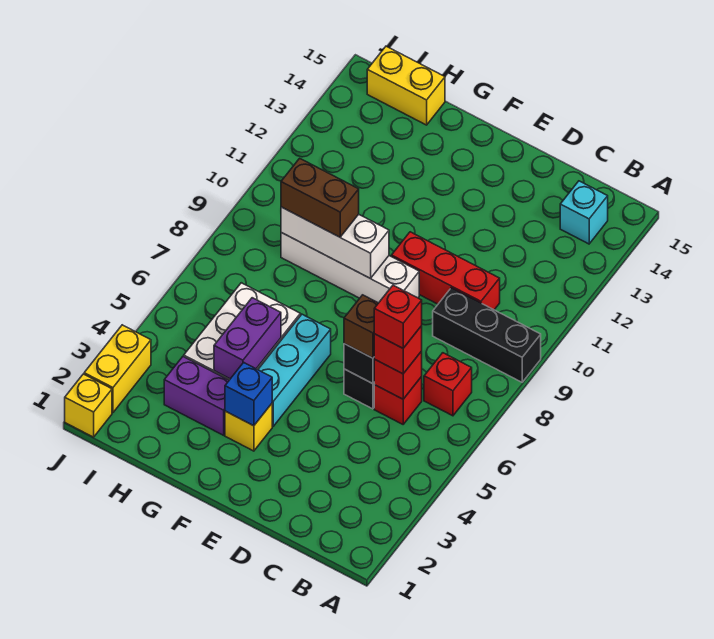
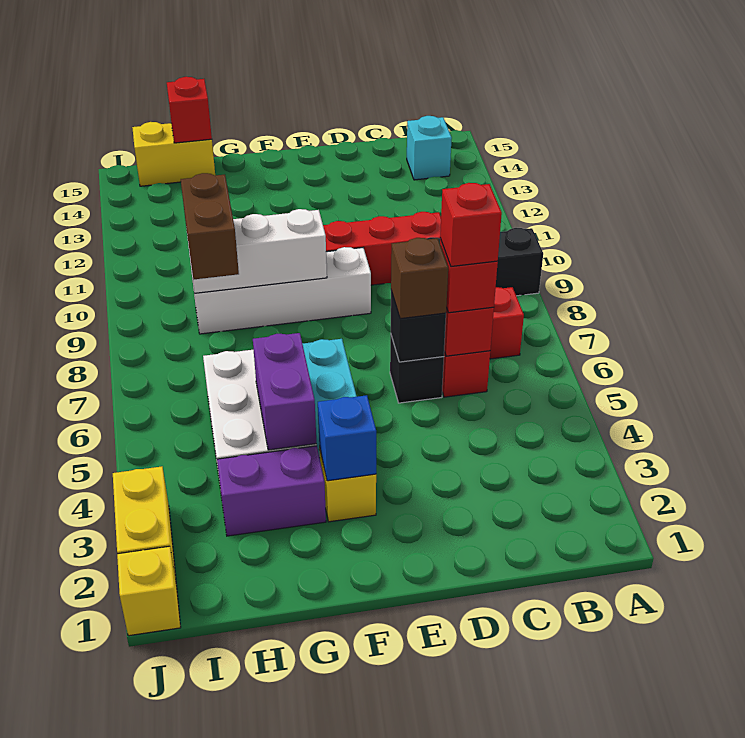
brown 1x2 brick [281,158,359,237] -> brown 1x2 brick turned to [181,173,239,279]
none -> red 1x1 brick [167,77,212,143]

